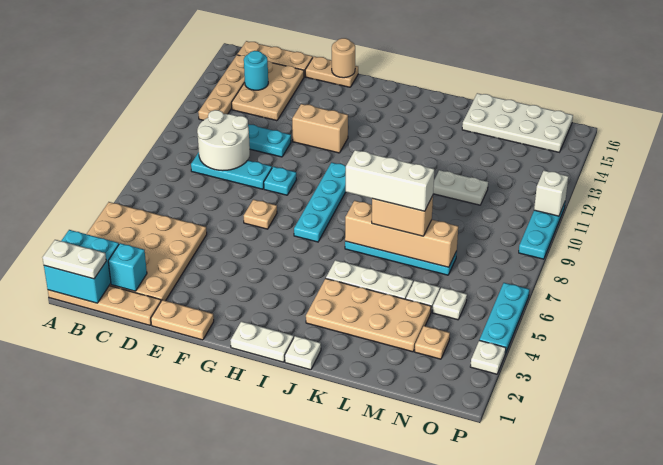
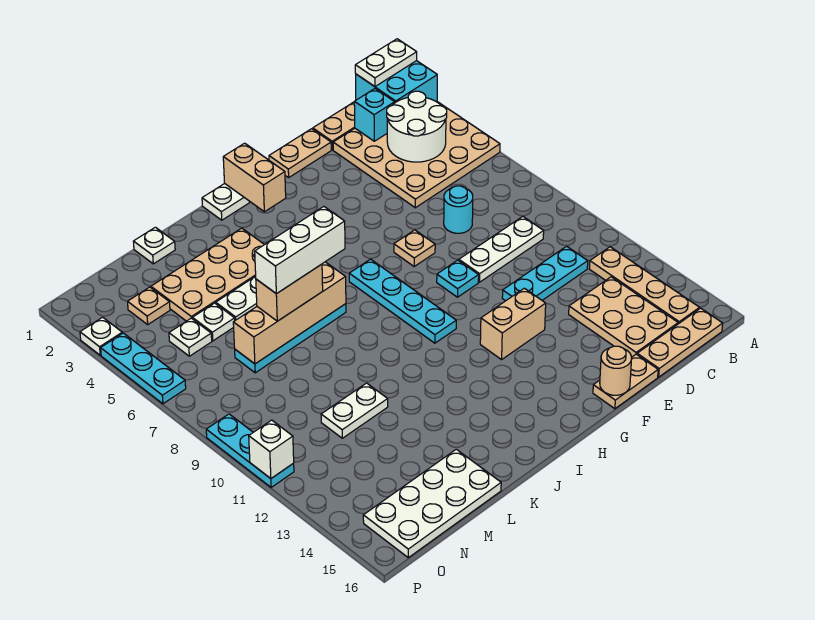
cyan 1x3 plate [191,152,272,189] -> white 1x3 plate [459,217,544,282]
white 2x2 round brick [197,110,250,171] -> white 2x2 round brick moved to [387,91,447,162]
cyan 1x1 round brick [244,51,268,90] -> cyan 1x1 round brick moved to [444,186,473,233]
none -> tan 1x2 brick [223,143,286,212]
white 1x1 plate [285,336,321,370] -> white 1x1 plate moved to [133,227,175,264]

